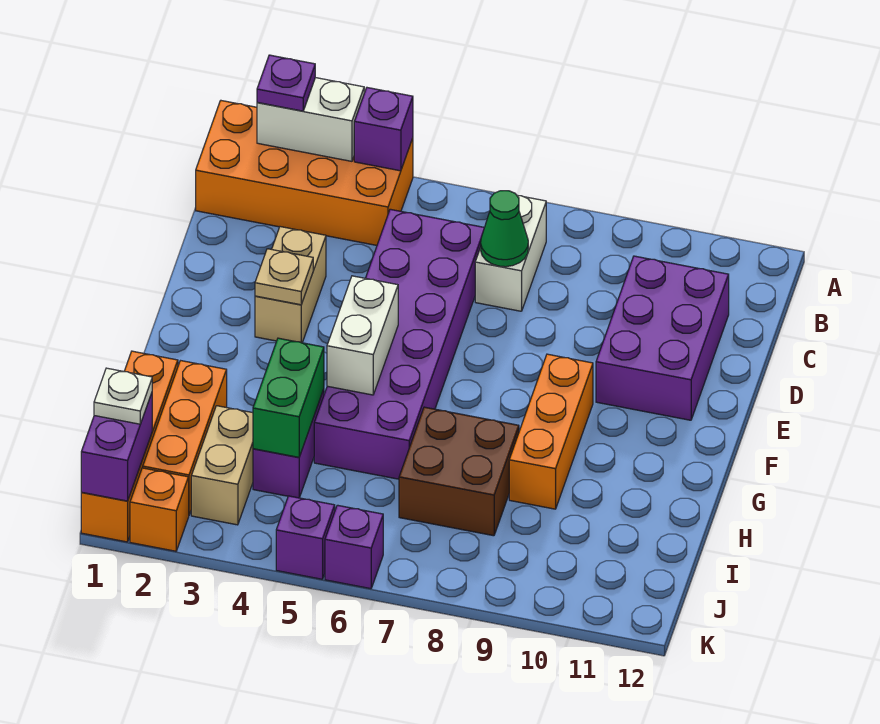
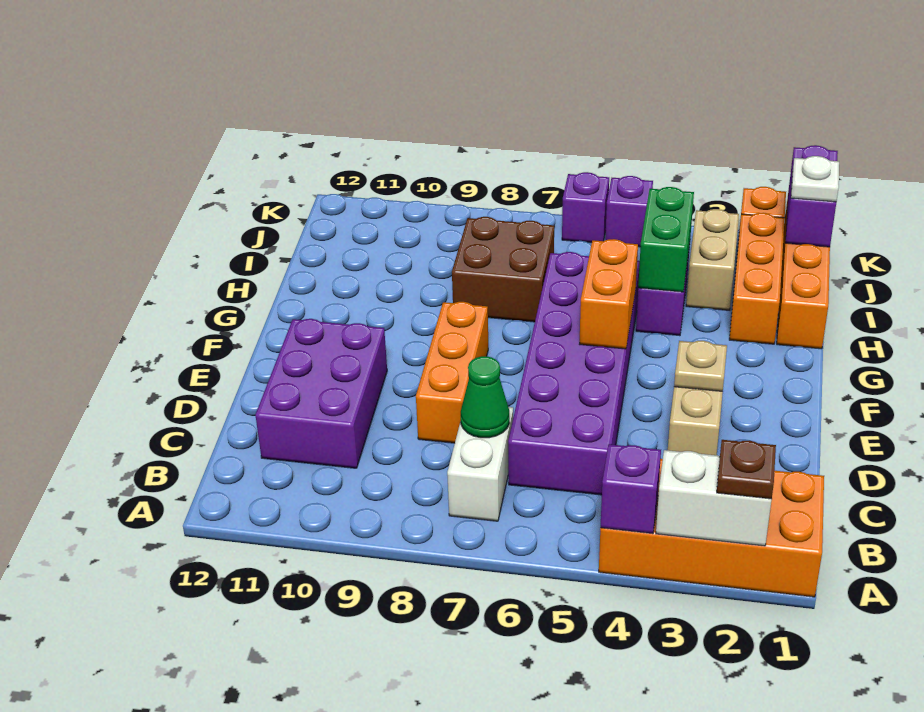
purple 1x1 plate [257,55,315,111] -> brown 1x1 plate [717,440,776,499]
white 1x2 brick [327,276,398,395] -> orange 1x2 brick [580,239,638,349]
orange 1x3 brick [509,354,593,509] -> orange 1x3 brick moved to [416,302,488,443]

